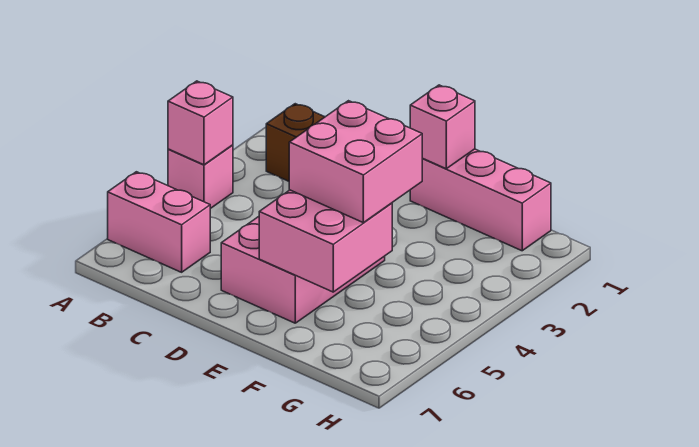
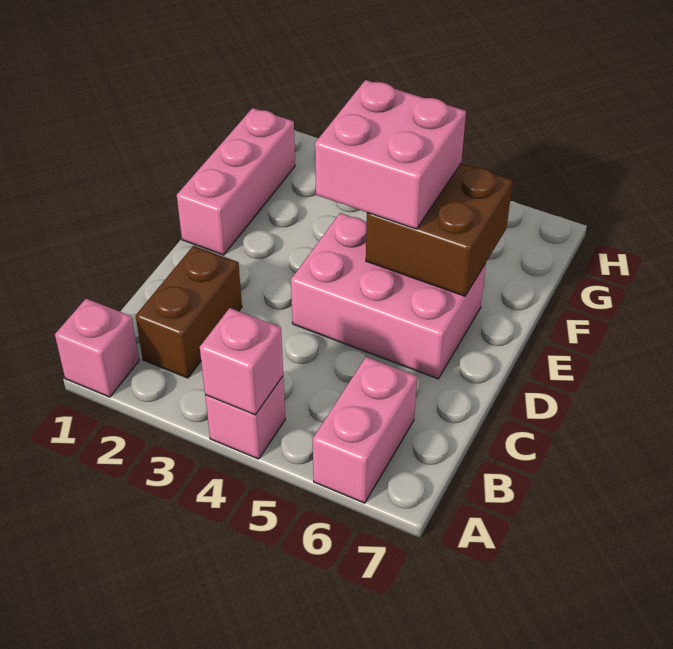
pink 1x1 brick [410,85,475,169] -> pink 1x1 brick moved to [55,299,139,397]
pink 2x2 brick [259,190,392,292] -> brown 2x2 brick [366,164,513,296]

